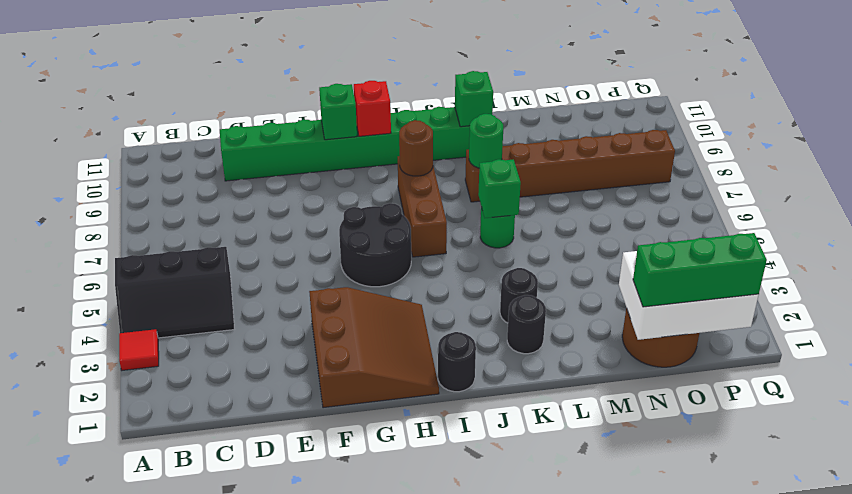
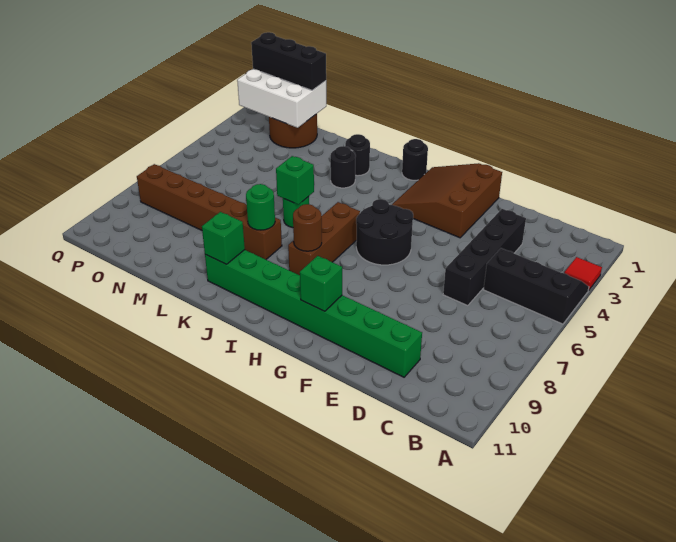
none -> black 1x4 brick [443,209,526,306]
red 1x1 brick [354,81,391,136] -> none
green 1x3 brick [633,233,767,307] -> black 1x3 brick [251,32,326,90]

